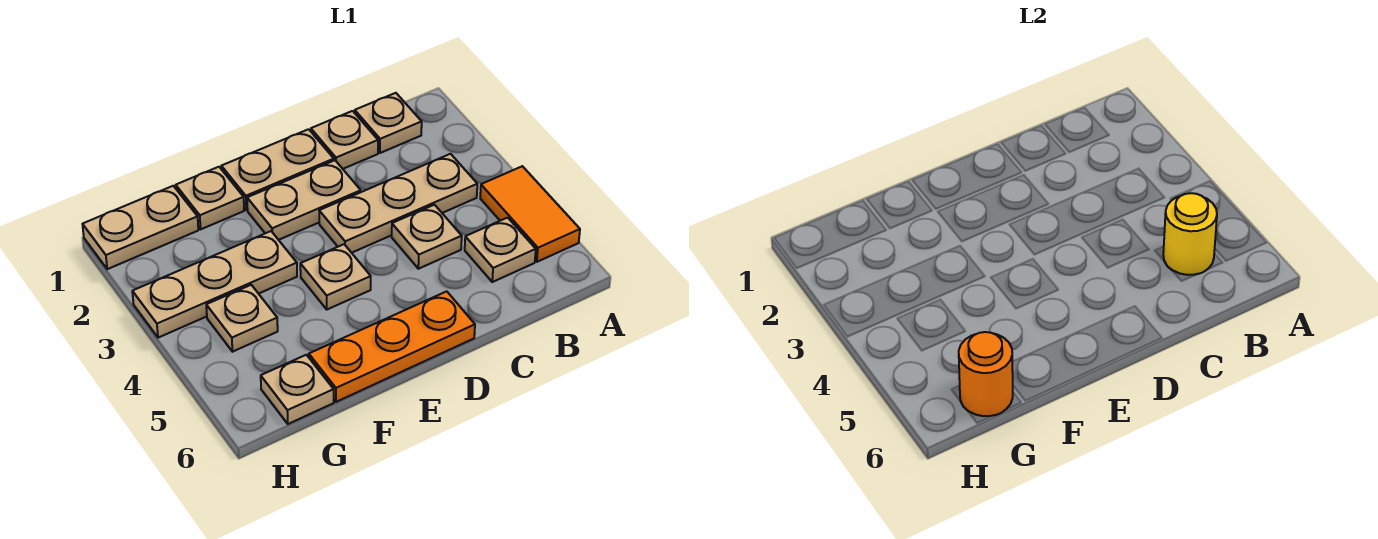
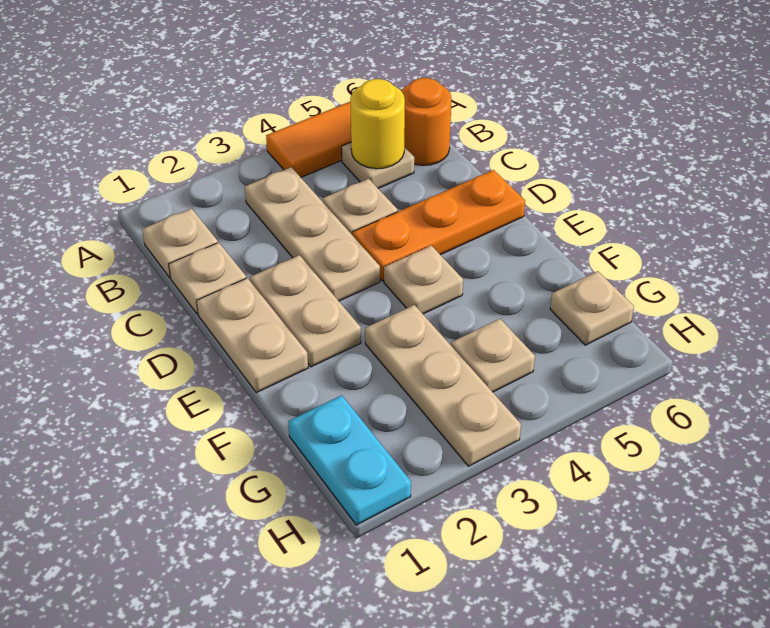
orange 1x3 plate [309,291,475,402] -> orange 1x3 plate turned to [353,170,525,281]
tan 1x1 plate [176,167,244,229] -> none
tan 1x2 plate [82,186,198,269] -> cyan 1x2 plate [288,395,411,525]
orange 1x1 round brick [959,332,1013,416] -> orange 1x1 round brick moved to [401,78,451,165]

